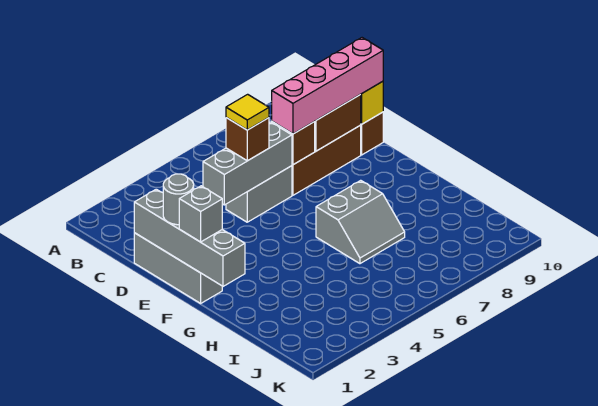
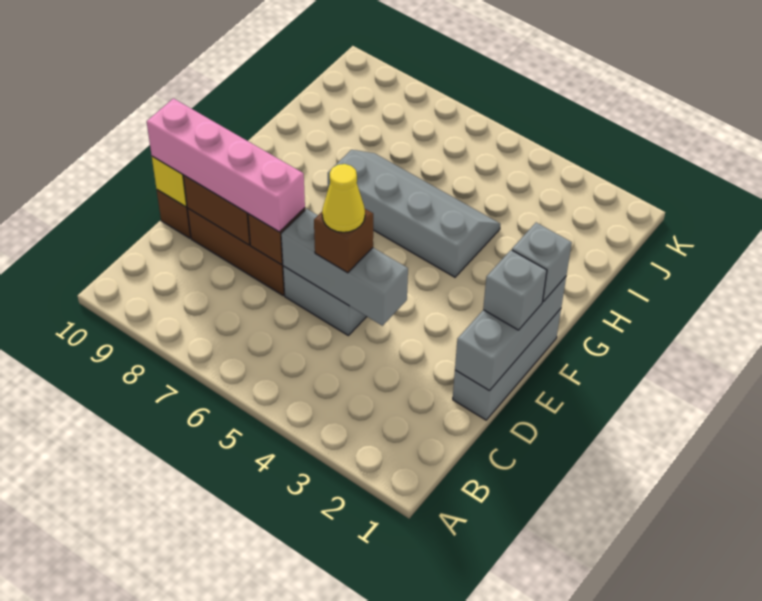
grey 1x4 brick [134,189,245,286] -> grey 1x3 brick [455,277,566,391]
yellow 1x1 tile [226,94,269,130] -> yellow 1x1 cone [322,164,365,232]
grey 1x1 round brick [163,174,194,225] -> grey 1x1 brick [483,250,547,330]
grey 2x2 slope [316,180,405,264] -> grey 2x4 slope [328,150,500,277]

